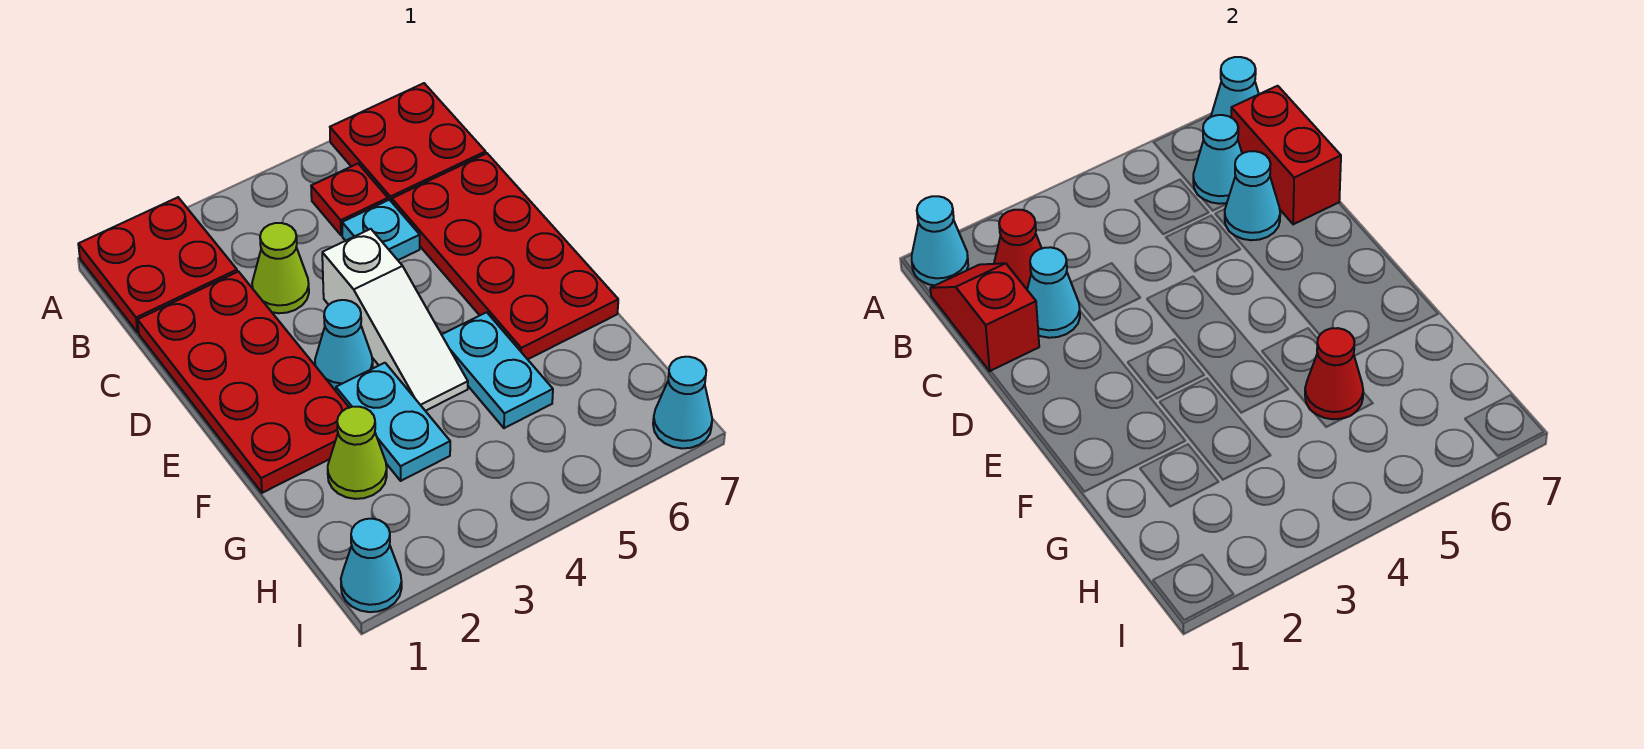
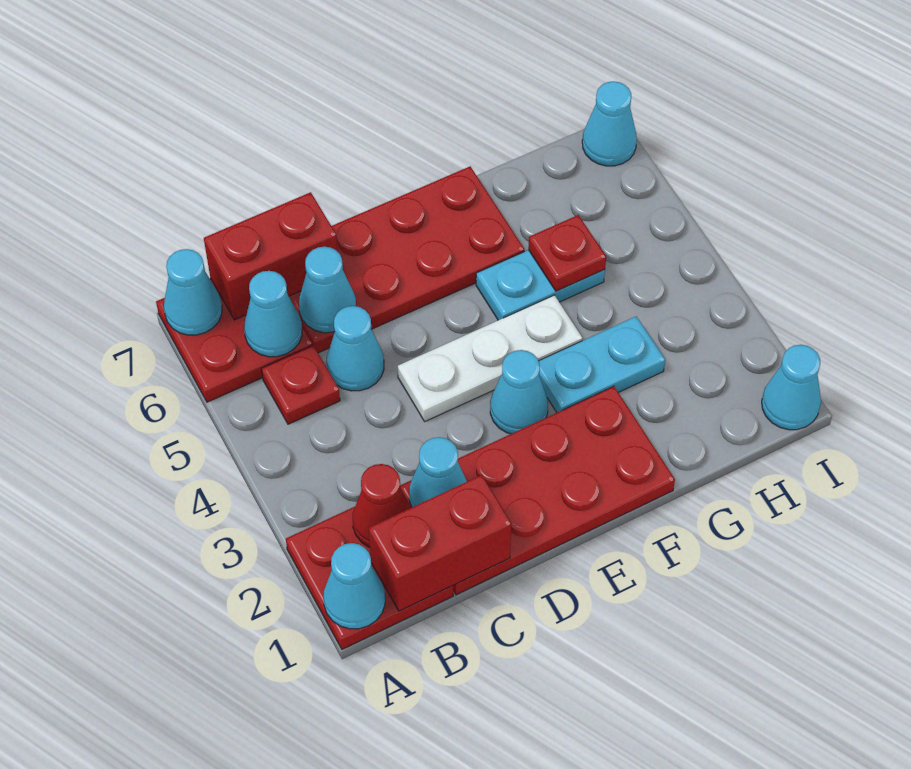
red 1x2 slope [930,263,1039,371] -> red 1x2 brick [369,475,512,611]
lime 1x1 cone [252,223,309,313] -> none
cyan 1x1 plate [342,200,420,260] -> cyan 1x1 cone [327,306,384,391]
white 1x3 slope [322,229,468,411] -> white 1x3 plate [398,295,583,421]
lime 1x1 cone [328,407,387,499] -> none
red 1x1 cone [1305,328,1363,419] -> red 1x1 plate [528,215,606,291]

